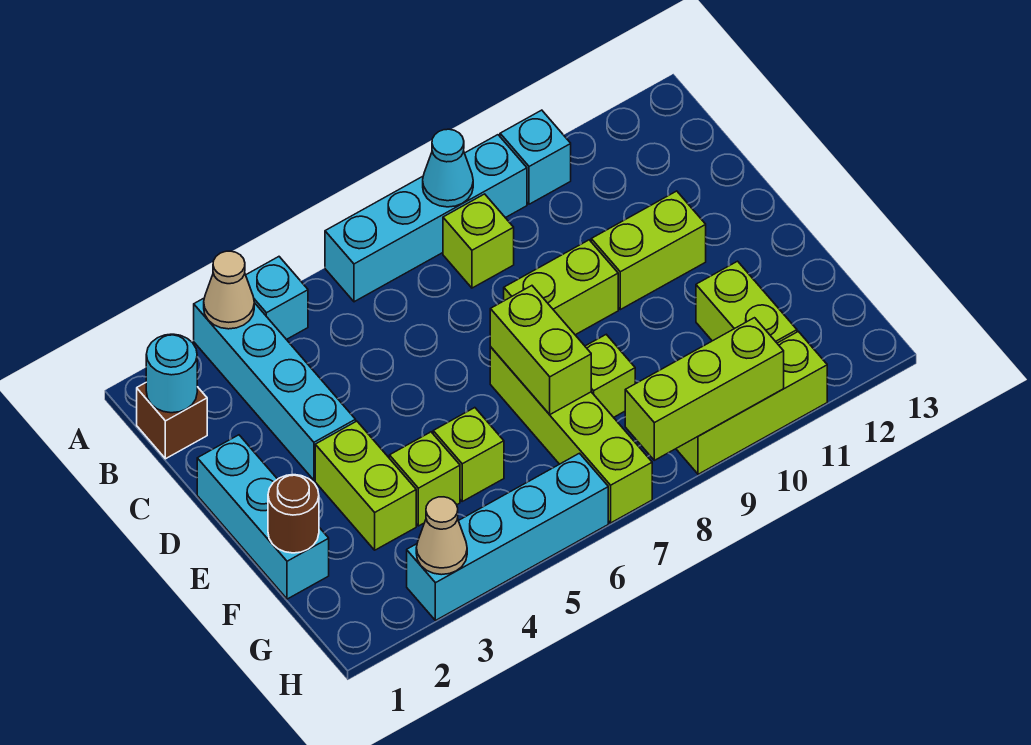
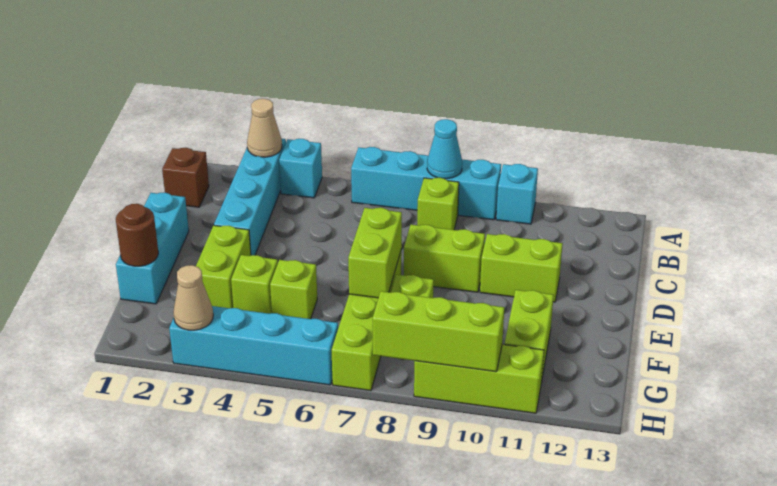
cyan 1x1 round brick [146,334,197,413] -> none

